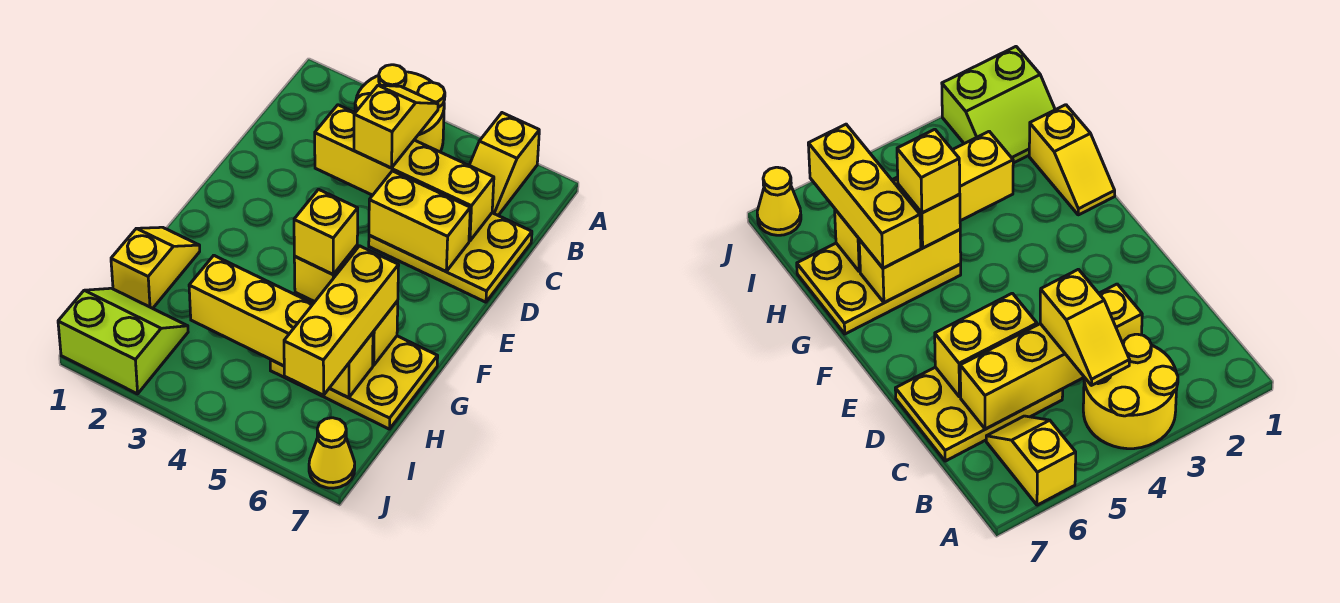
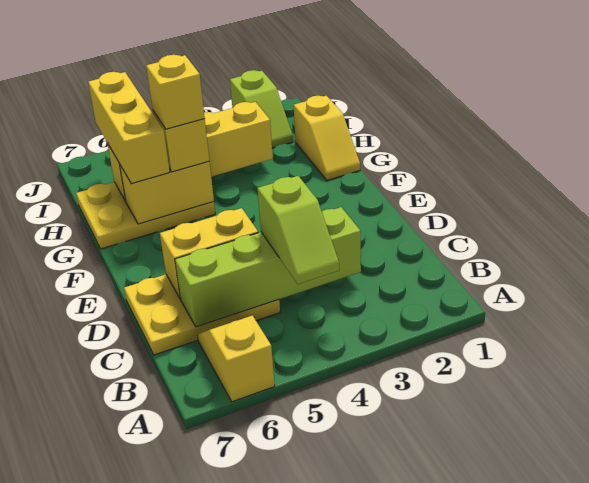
yellow 2x2 round brick [355,65,445,152] -> none
yellow 1x2 slope [354,85,438,168] -> lime 1x2 slope [257,176,339,284]
yellow 1x4 brick [315,105,494,241] -> lime 1x4 brick [175,207,361,327]
lime 2x2 slope [58,288,188,394] -> lime 1x2 slope [230,70,293,148]
yellow 1x1 cone [309,418,355,488] -> none

